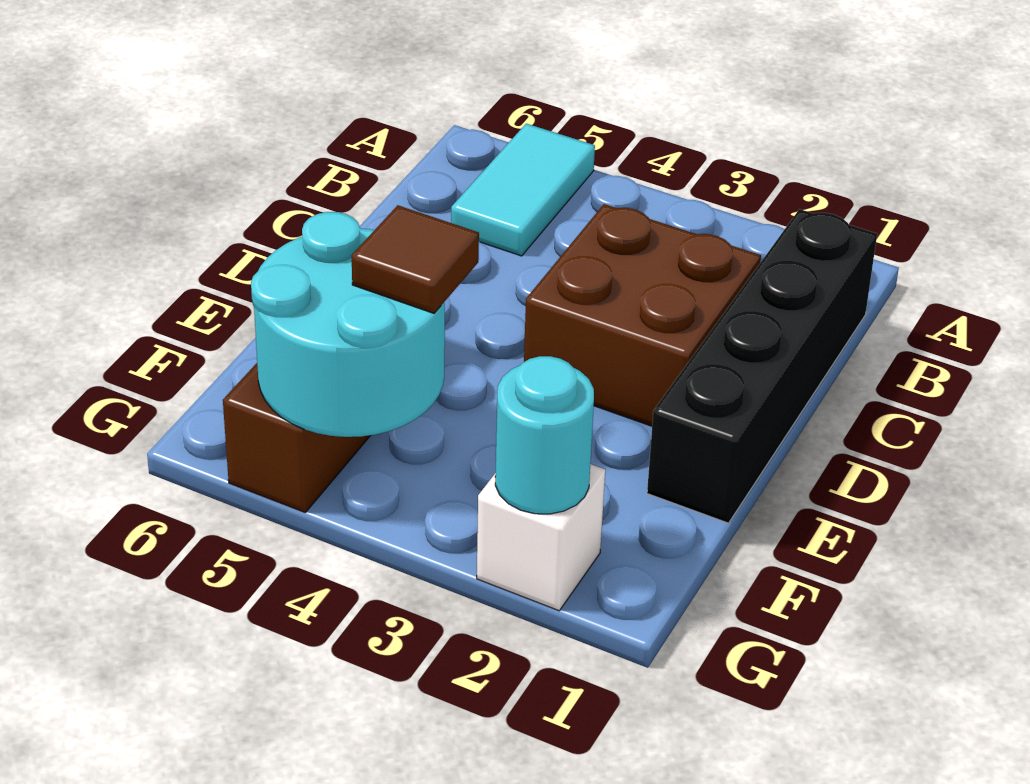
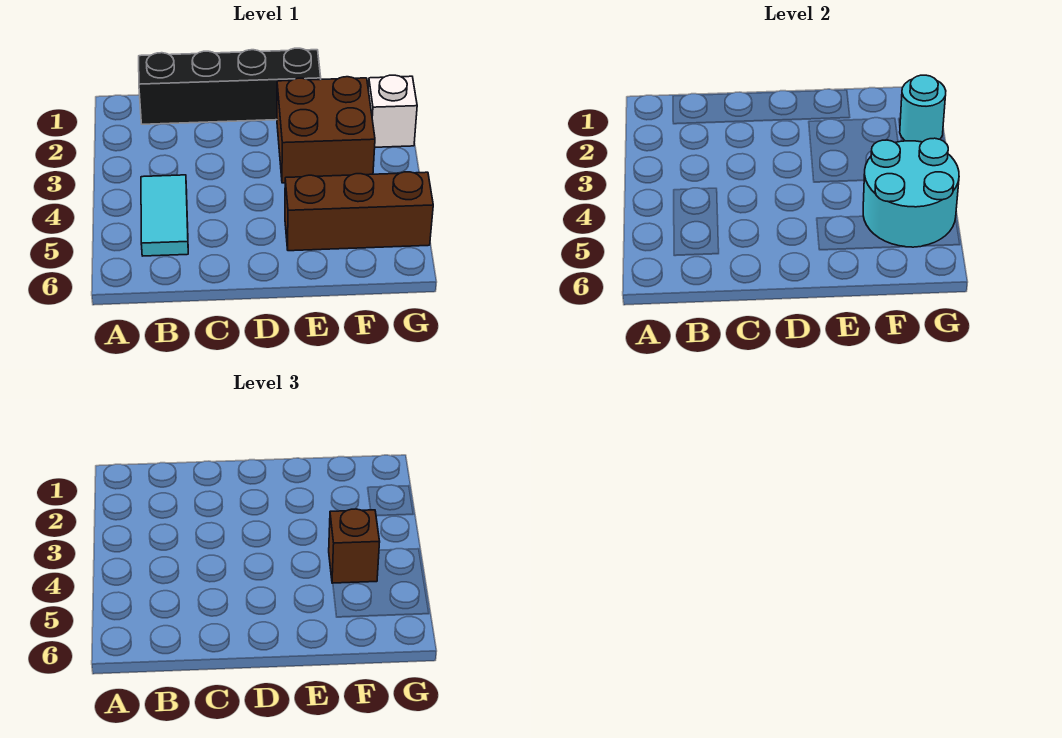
cyan 1x2 tile [451,124,595,256] -> cyan 1x2 tile turned to [141,175,188,256]
brown 2x2 brick [524,204,761,426] -> brown 2x2 brick moved to [277,77,375,183]
brown 1x1 tile [352,205,479,313] -> brown 1x1 brick [329,509,380,583]

